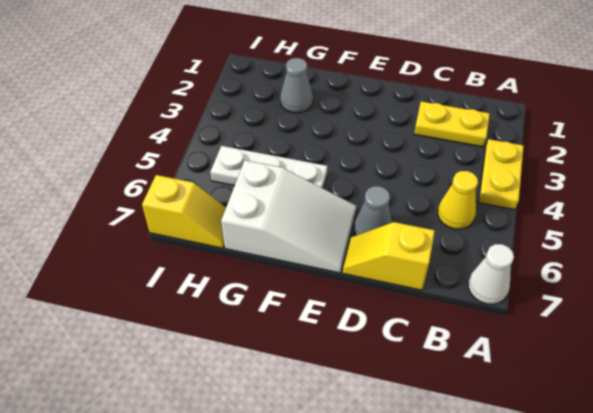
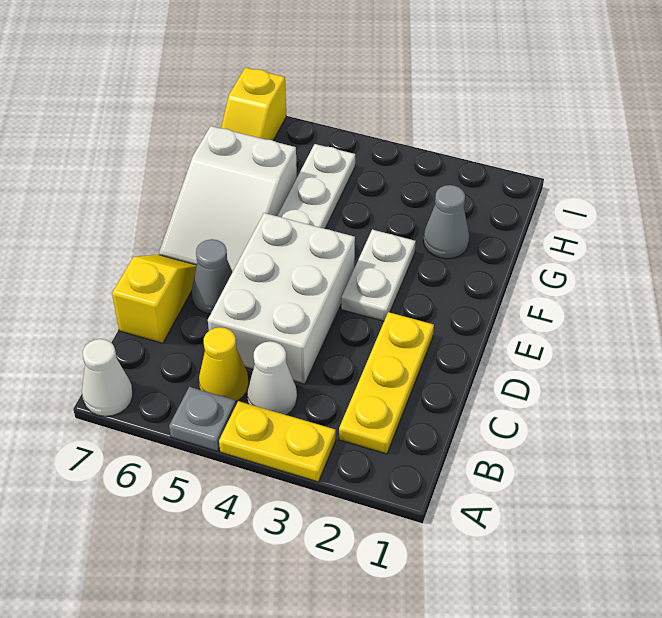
none -> grey 1x1 plate [169,387,236,451]
yellow 1x2 plate [414,101,490,147] -> yellow 1x3 plate [339,312,434,454]
none -> white 1x1 cone [247,341,297,415]
none -> white 2x3 brick [208,213,355,384]
none -> white 1x2 plate [341,230,416,321]

